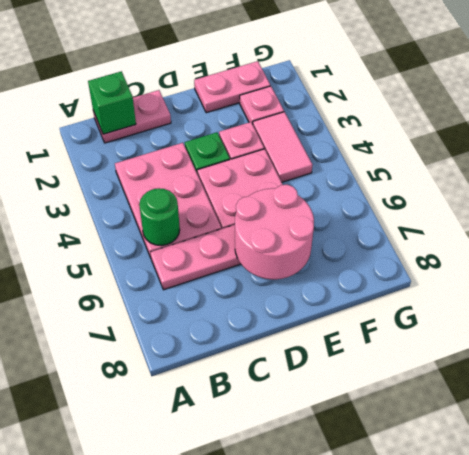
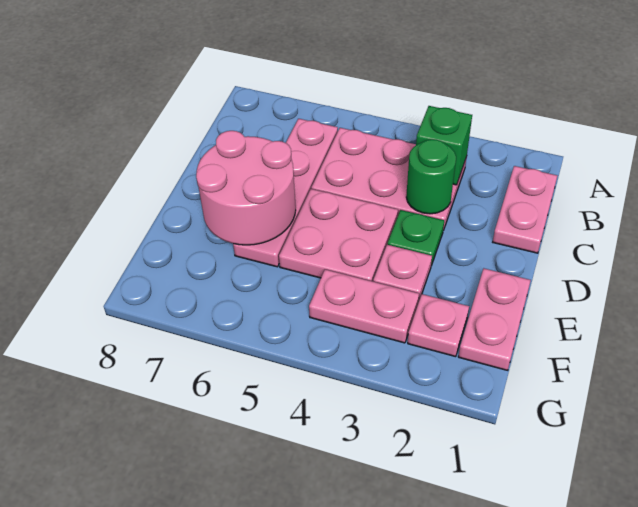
green 1x1 brick [88,71,136,134] -> green 1x1 brick moved to [416,106,472,185]
green 1x1 round brick [139,188,180,246] -> green 1x1 round brick moved to [406,139,456,214]
pink 1x2 tile [253,112,312,182] -> pink 1x2 plate [309,269,419,343]

